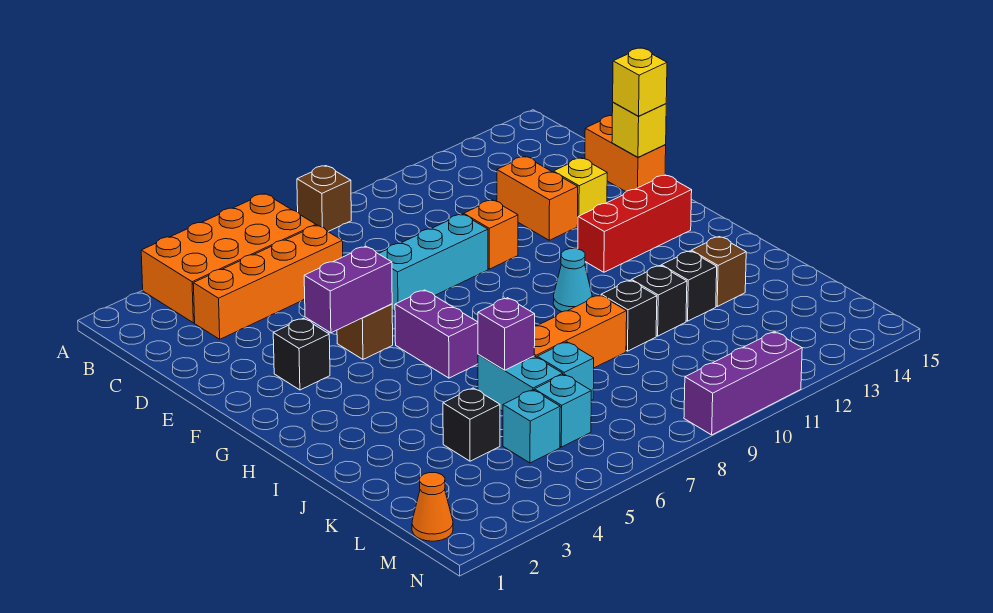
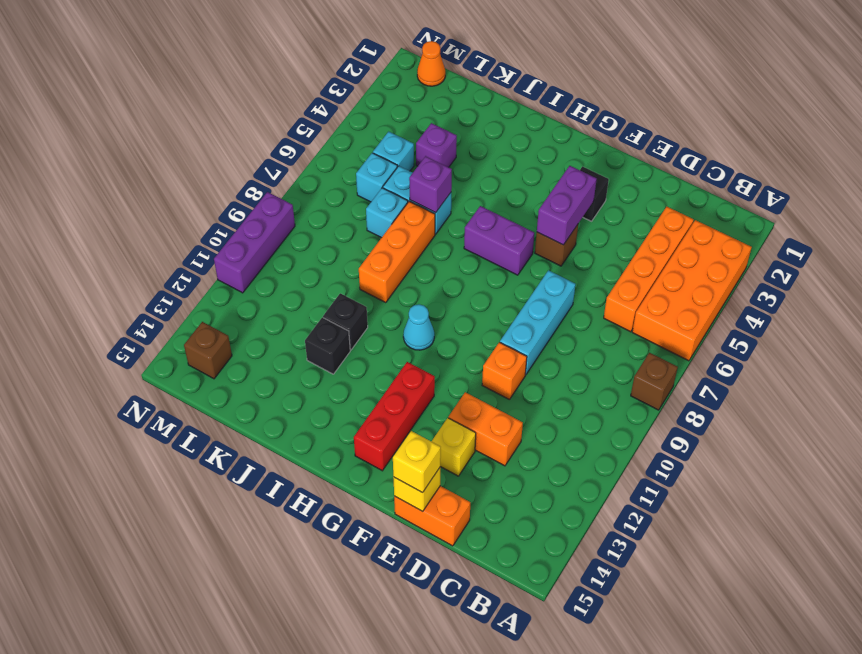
black 1x1 brick [601,280,657,351] -> none
brown 1x1 brick [691,237,746,306] -> brown 1x1 brick moved to [184,322,232,379]
black 1x1 brick [443,388,500,461] -> purple 1x1 brick [416,123,457,167]

